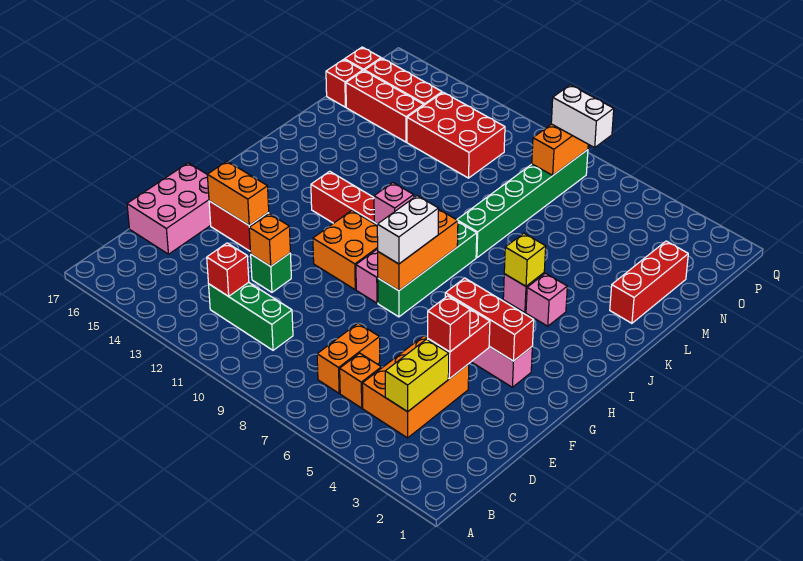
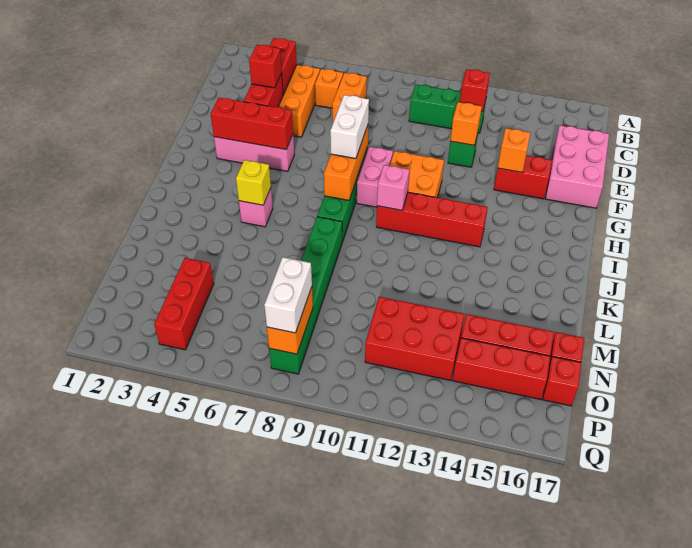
yellow 1x2 brick [385,339,449,412] -> red 1x2 brick [270,38,297,95]
orange 1x2 brick [207,161,269,225] -> orange 1x1 brick [498,128,530,173]
pink 1x1 brick [526,273,567,326] -> none
red 1x3 brick [610,241,688,323] -> red 1x3 brick moved to [154,258,214,350]
white 1x2 brick [551,85,614,148] -> white 1x2 brick turned to [264,257,312,333]

